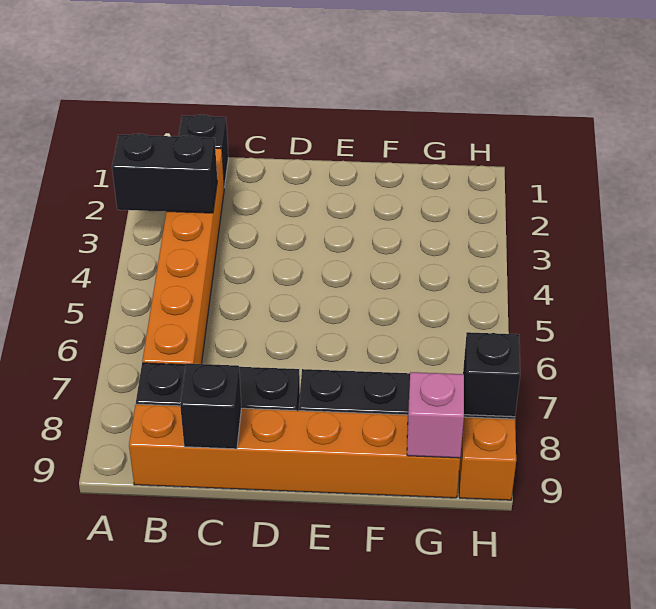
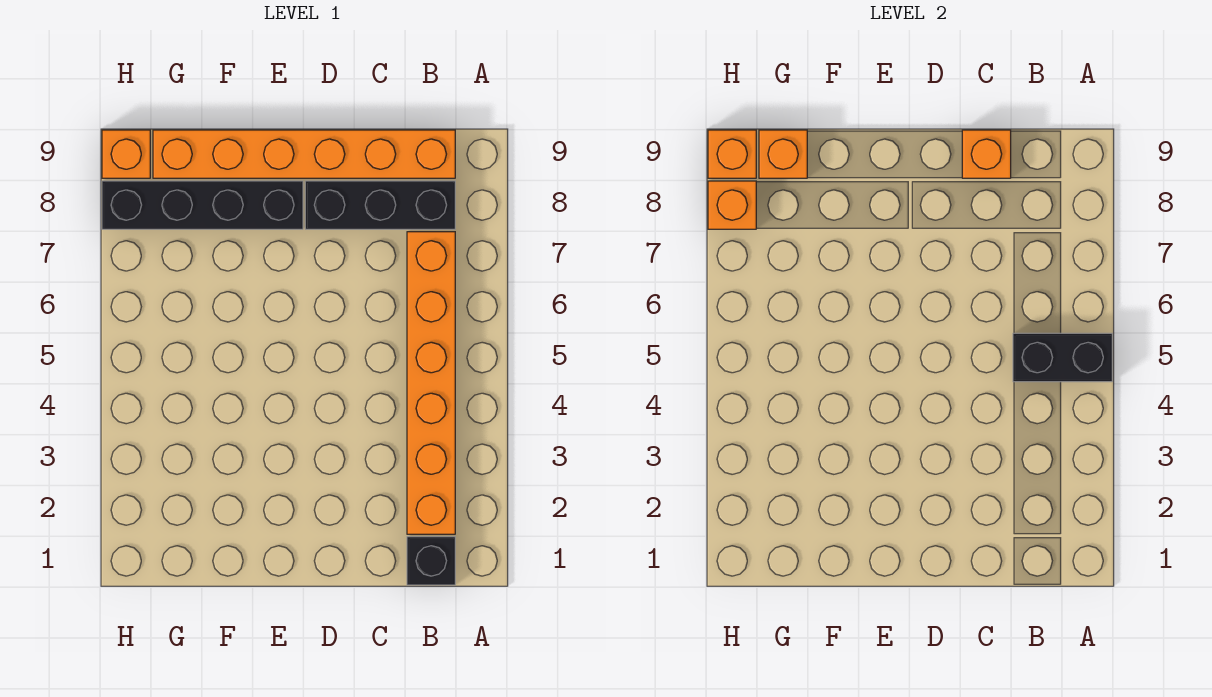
black 1x2 brick [112,133,217,213] -> black 1x2 brick moved to [1013,333,1112,382]
black 1x1 brick [180,364,241,449] -> orange 1x1 brick [962,130,1011,178]
pink 1x1 brick [407,372,464,458] -> orange 1x1 brick [759,130,807,178]
black 1x1 brick [463,332,520,417] -> orange 1x1 brick [708,181,756,229]
none -> orange 1x1 brick [708,130,756,178]

